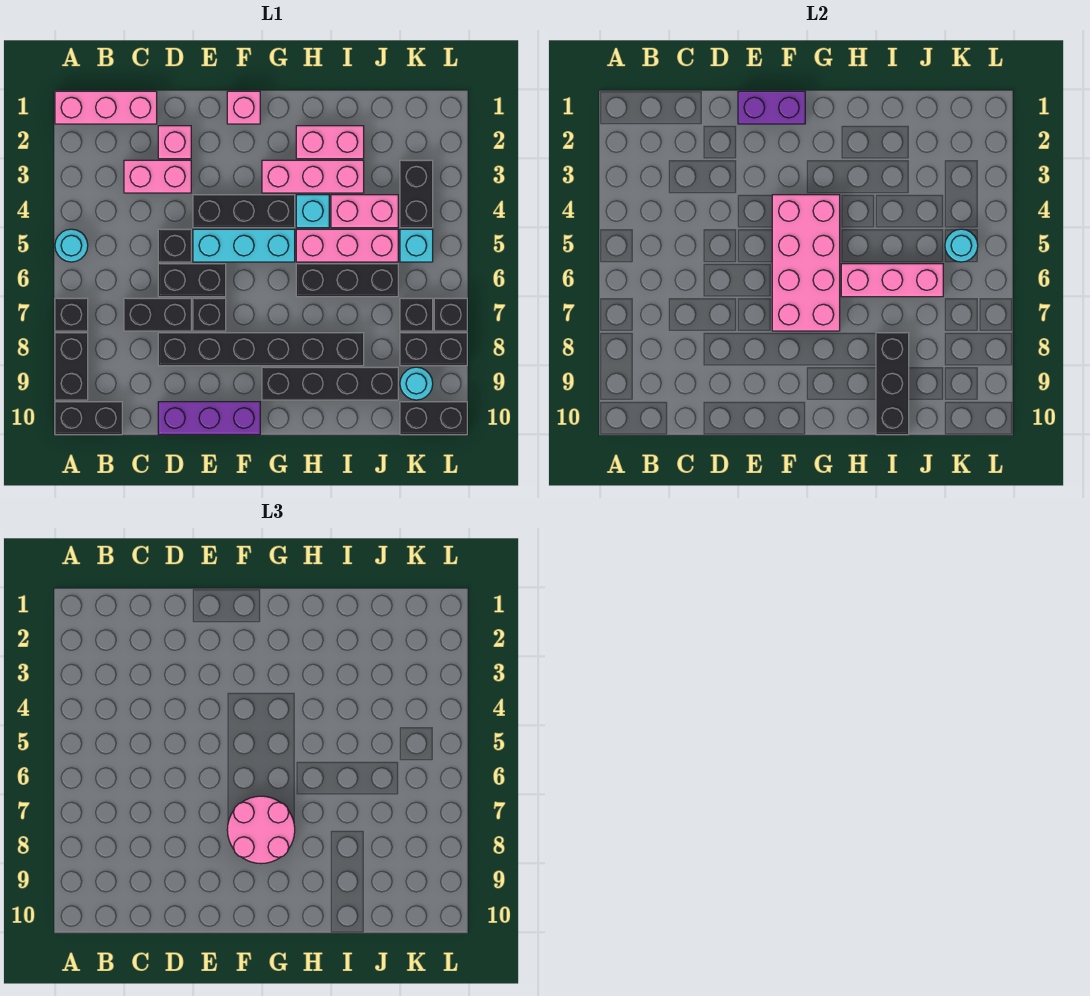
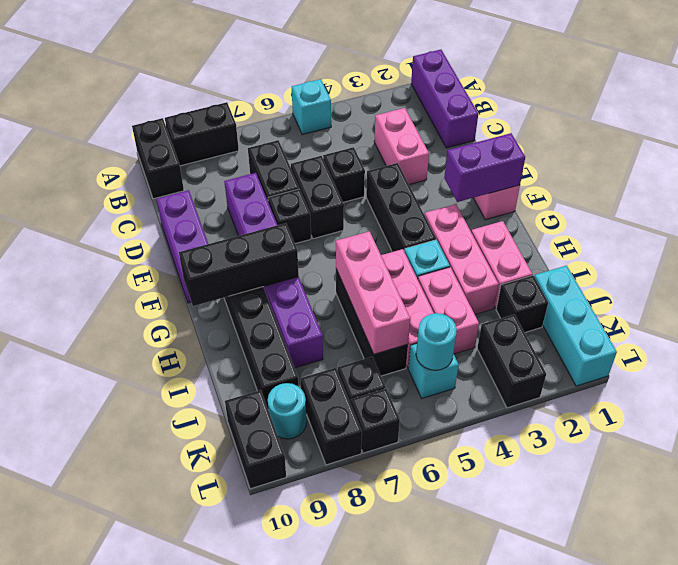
pink 1x3 brick [55,91,157,124] -> purple 1x3 brick [411,50,478,148]
cyan 1x1 round brick [55,229,88,262] -> cyan 1x1 brick [292,79,331,134]
black 1x1 brick [55,298,88,331] -> black 1x1 brick moved to [496,275,548,333]
pink 1x1 brick [158,126,191,159] -> none
black 1x6 brick [158,333,364,366] -> purple 1x6 brick [224,173,323,368]
purple 1x2 brick [738,91,805,124] -> purple 1x2 brick turned to [444,133,525,202]
cyan 1x3 brick [193,229,295,262] -> cyan 1x3 brick moved to [534,266,617,386]
pink 2x4 brick [772,195,840,331] -> none
pink 2x2 round brick [227,796,295,864] -> none
black 1x3 brick [876,333,909,435] -> black 1x3 brick moved to [179,223,299,306]
black 1x2 brick [400,160,433,228] -> black 1x2 brick turned to [477,314,546,408]

